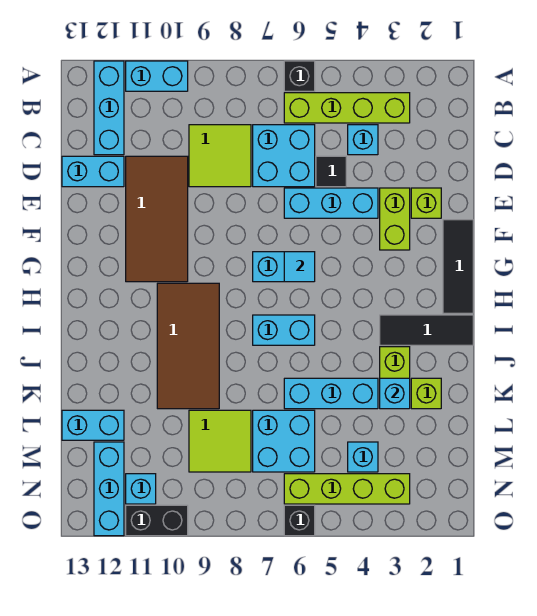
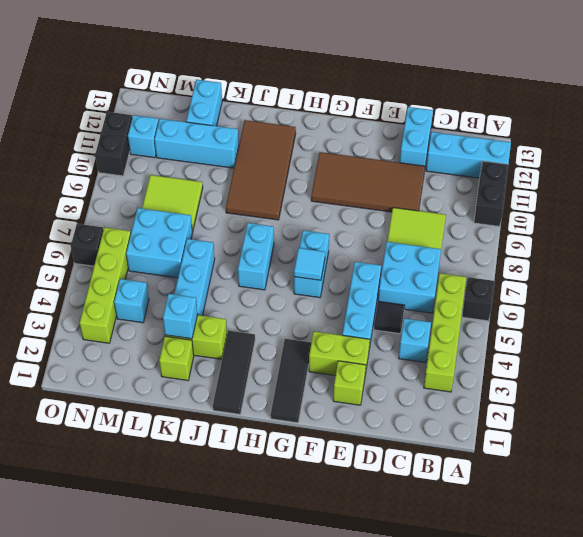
cyan 1x2 brick [126,61,188,91] -> black 1x2 brick [474,161,508,227]
black 1x3 tile [443,220,473,313] -> black 1x3 tile turned to [271,339,311,423]
brown 2x4 tile [157,283,219,409] -> brown 2x4 tile turned to [226,120,296,220]
cyan 1x3 brick [94,442,124,536] -> cyan 1x3 brick moved to [154,119,239,168]

